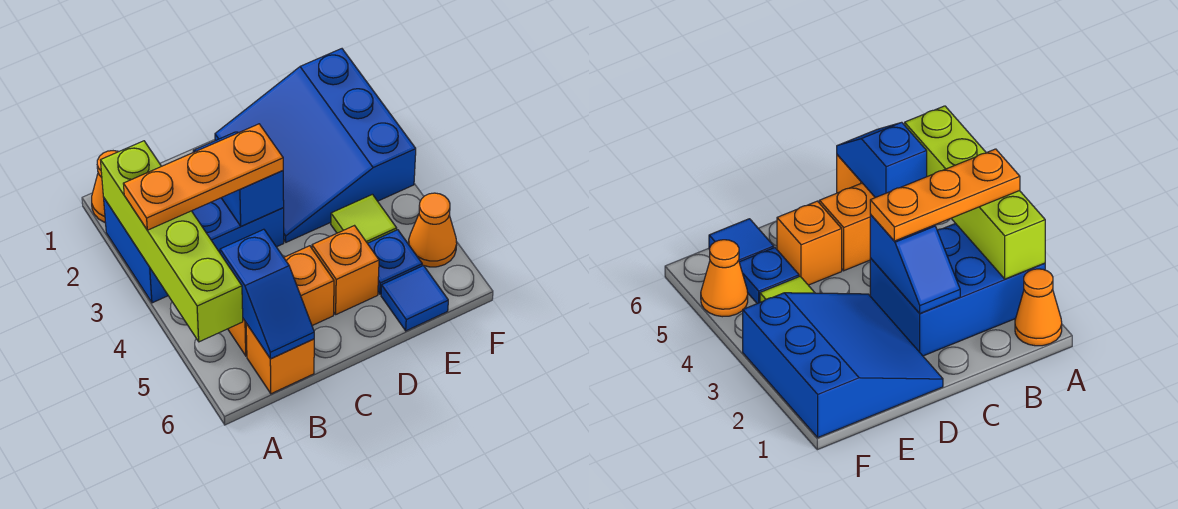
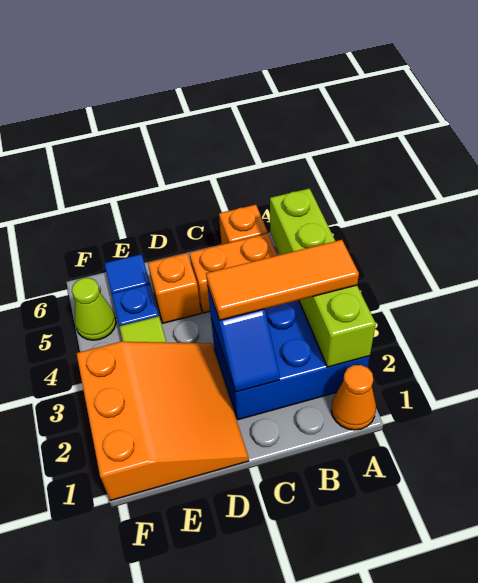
orange 1x3 plate [123,124,283,230] -> orange 1x3 tile [206,240,359,320]
blue 1x2 slope [220,229,314,359] -> none
blue 3x3 slope [215,49,416,242] -> orange 3x3 slope [76,342,249,500]
orange 1x1 cone [408,193,457,267] -> lime 1x1 cone [72,278,116,340]

